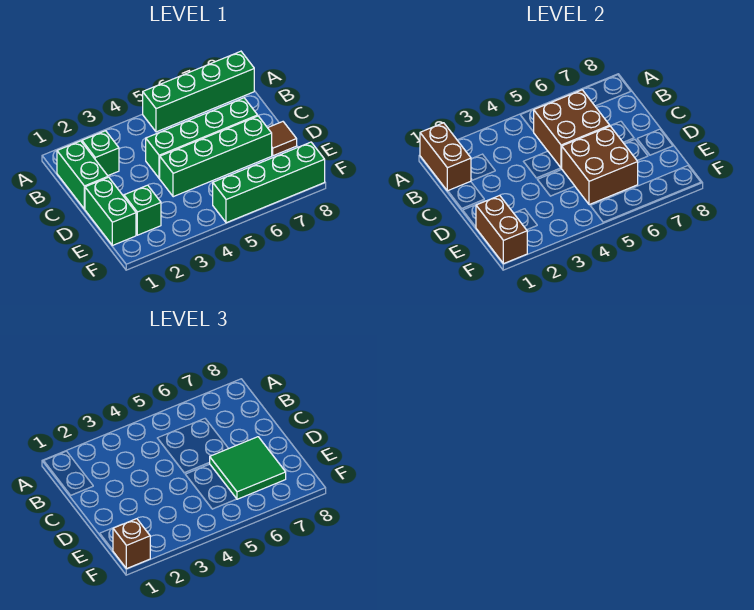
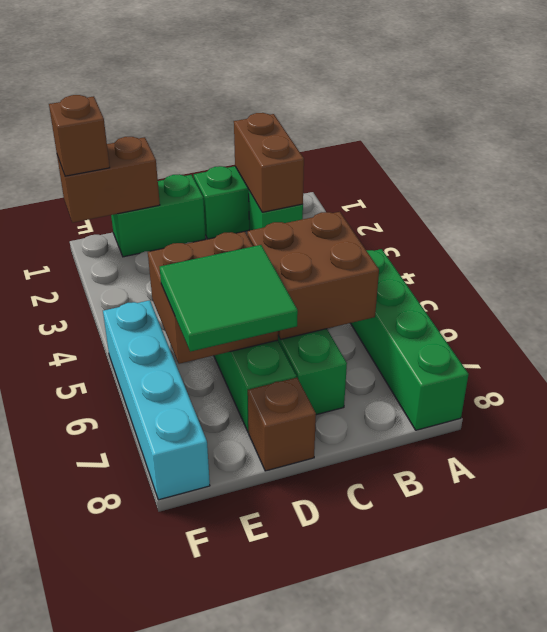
brown 1x2 brick [420,123,471,191] -> brown 1x2 brick turned to [234,113,304,212]
brown 1x1 tile [268,122,297,156] -> brown 1x1 brick [248,378,316,471]
green 1x1 brick [124,185,161,235] -> none
green 1x4 brick [213,142,325,223] -> cyan 1x4 brick [103,300,210,500]

